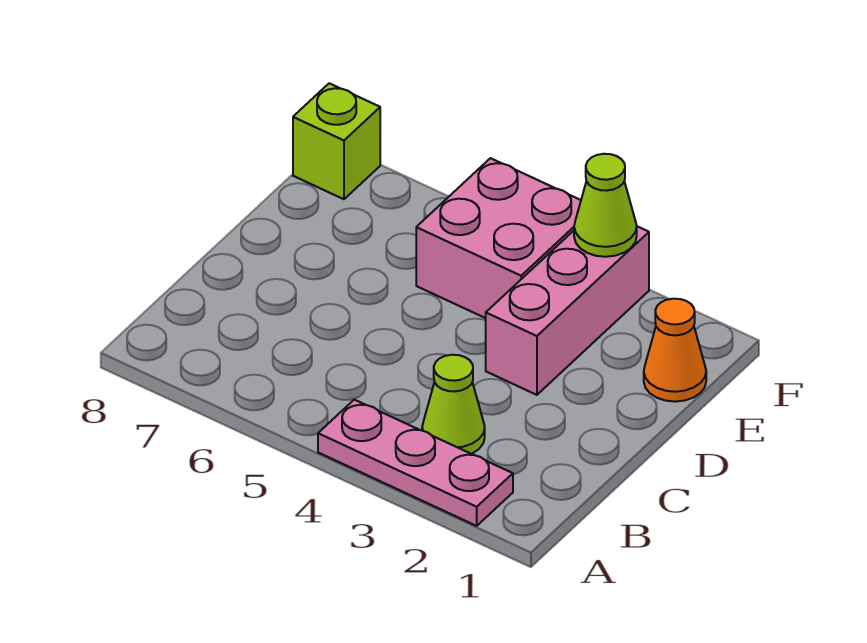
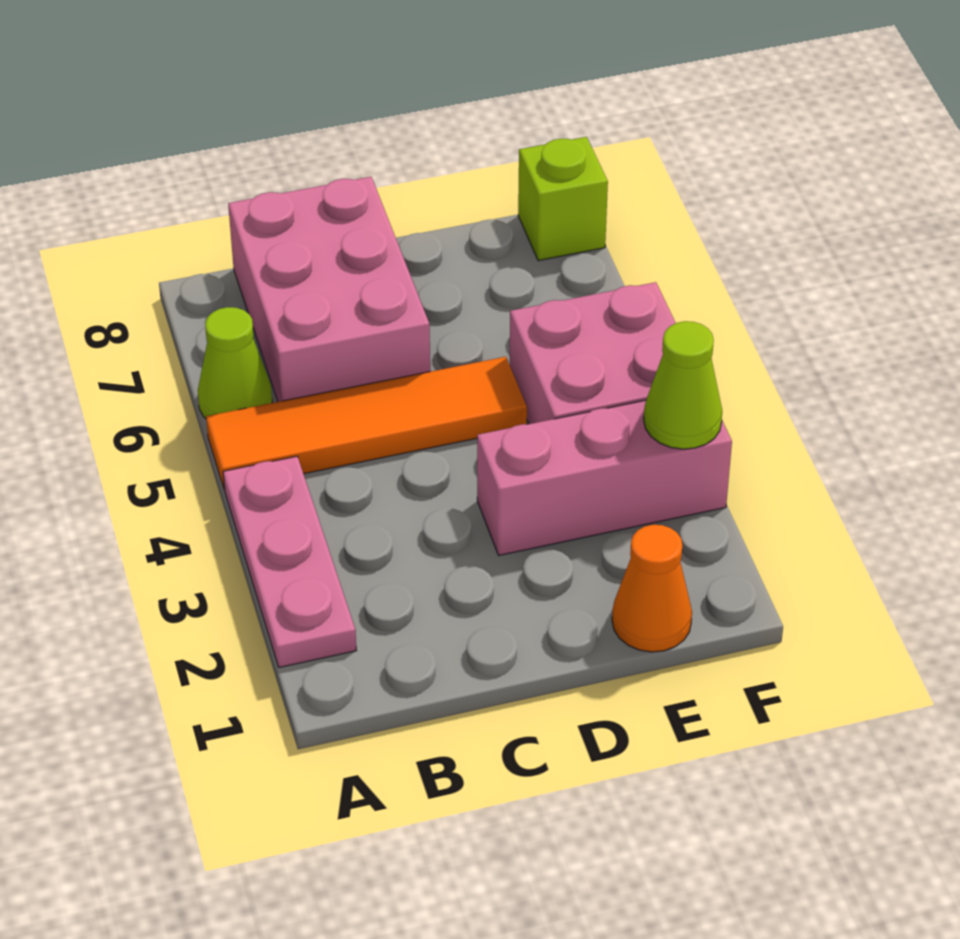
none -> orange 1x4 tile [206,357,527,490]
lime 1x1 cone [422,355,485,454] -> lime 1x1 cone moved to [198,307,272,418]
none -> pink 2x3 brick [228,177,430,402]

